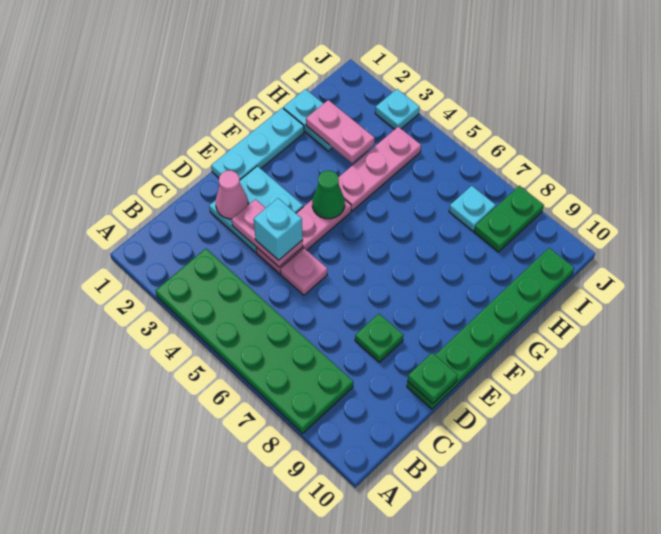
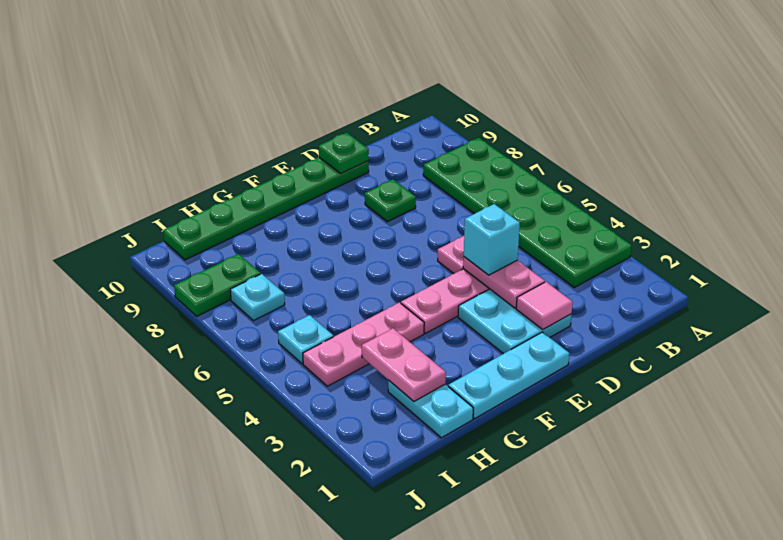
pink 1x1 cone [216,171,248,219] -> pink 1x1 tile [516,282,573,329]
green 1x1 cone [312,171,345,219] -> none
cyan 1x1 plate [375,89,420,129] -> cyan 1x1 plate moved to [278,315,333,364]

